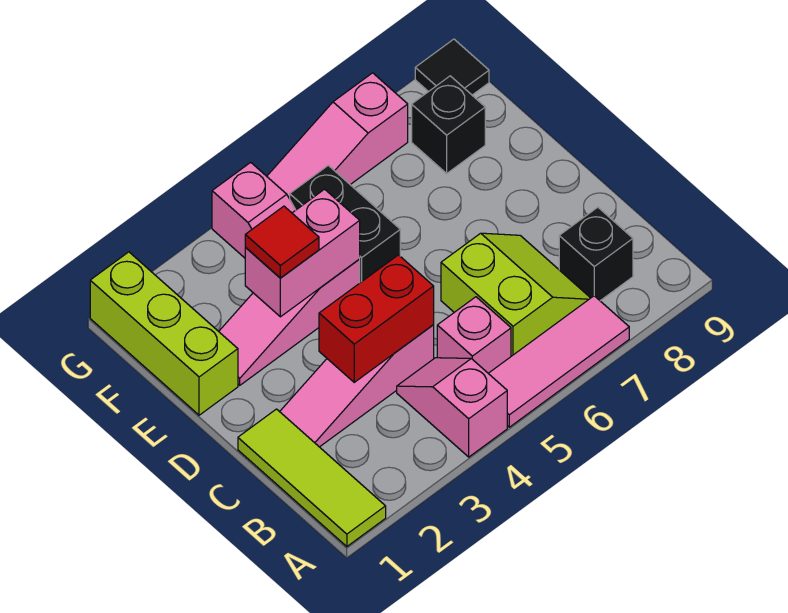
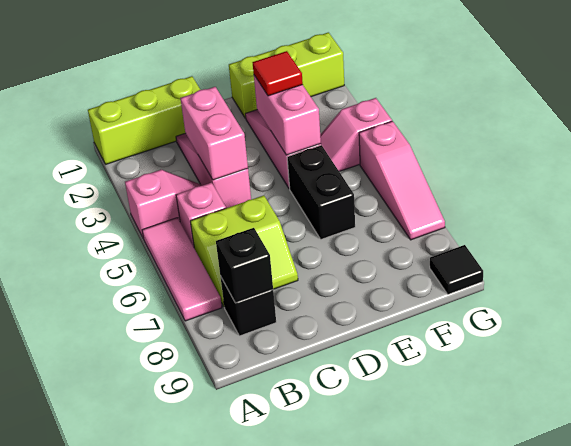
lime 1x3 tile [238,409,386,547] -> lime 1x3 brick [88,76,200,164]
red 1x2 brick [319,255,434,382] -> pink 1x2 brick [180,87,248,180]
black 1x2 brick [290,165,400,283] -> black 1x2 brick turned to [287,145,355,239]
black 1x1 brick [412,76,485,173] -> black 1x1 brick moved to [216,228,273,303]
pink 1x3 slope [267,73,408,199] -> pink 1x3 slope turned to [359,121,445,240]

